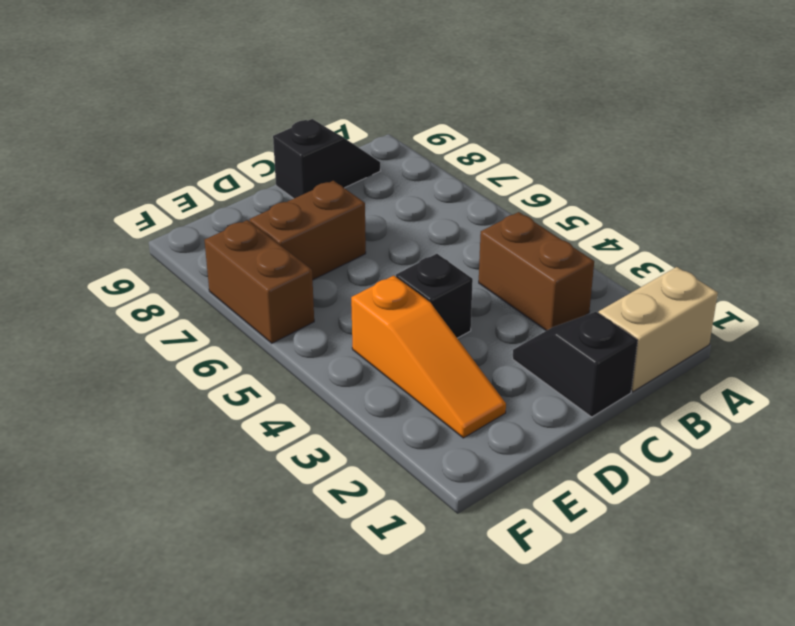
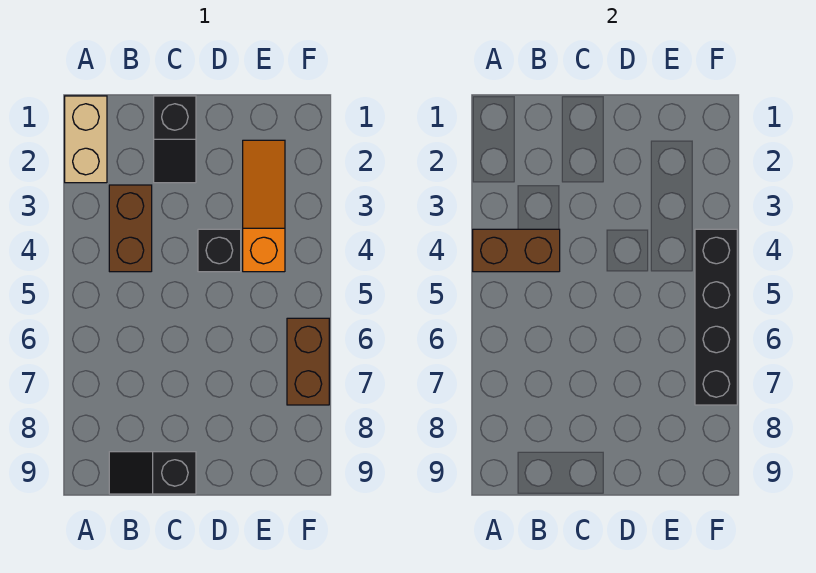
tan 1x2 brick [599,267,718,392] -> tan 1x2 brick turned to [65,96,107,183]
brown 1x2 brick [250,181,366,280] -> brown 1x2 brick moved to [473,229,560,272]
none -> black 1x4 brick [695,229,737,405]

